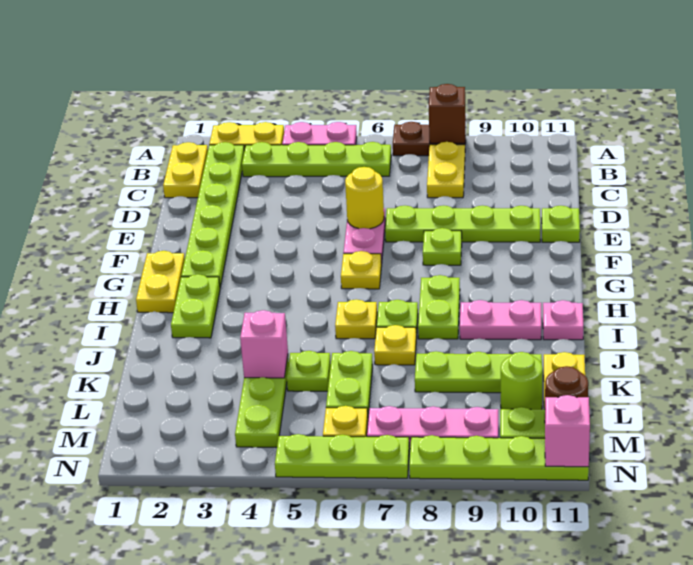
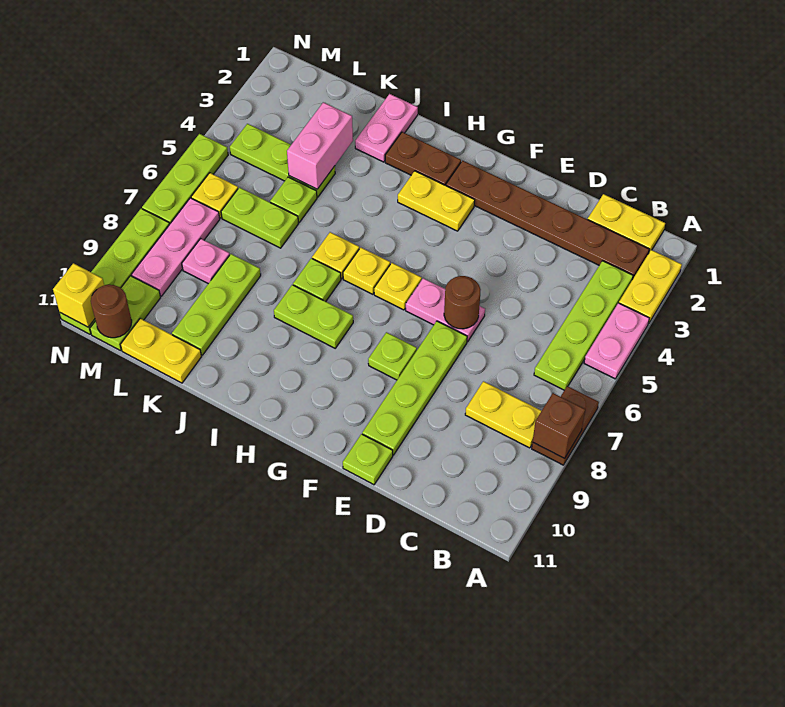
lime 1x6 plate [181,142,244,287] -> brown 1x6 plate [446,161,649,280]
yellow 1x1 round brick [345,167,384,229] -> brown 1x1 round brick [444,276,481,329]
yellow 1x2 plate [136,251,185,313] -> yellow 1x2 plate moved to [398,171,475,231]
lime 1x2 plate [171,274,220,338] -> brown 1x2 plate [385,132,461,185]
pink 1x2 plate [460,300,541,340] -> pink 1x2 plate moved to [355,94,418,162]
pink 1x1 plate [543,300,583,340] -> pink 1x1 plate moved to [182,239,230,284]
yellow 1x1 plate [374,325,416,365] -> yellow 1x1 plate moved to [343,248,390,294]
pink 1x1 brick [240,310,288,378] -> pink 1x2 brick [287,102,353,189]
lime 1x1 round brick [501,352,543,409] -> none
pink 1x1 brick [545,395,590,467] -> yellow 1x1 brick [53,263,104,327]

